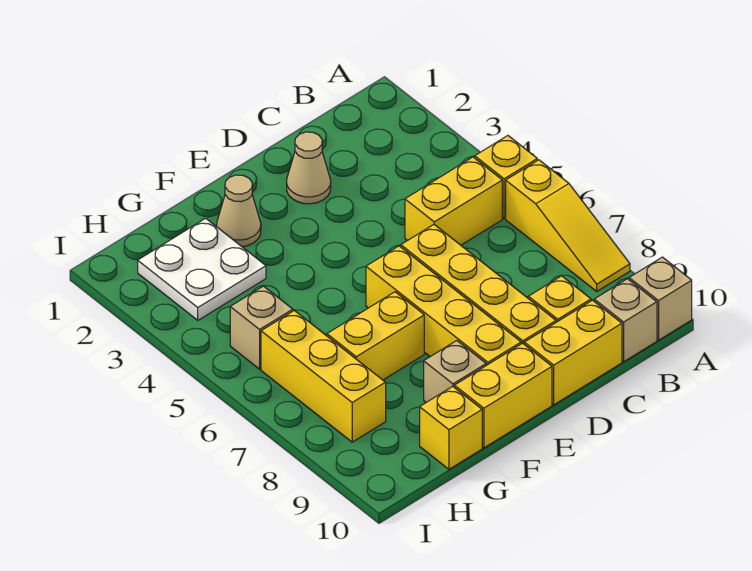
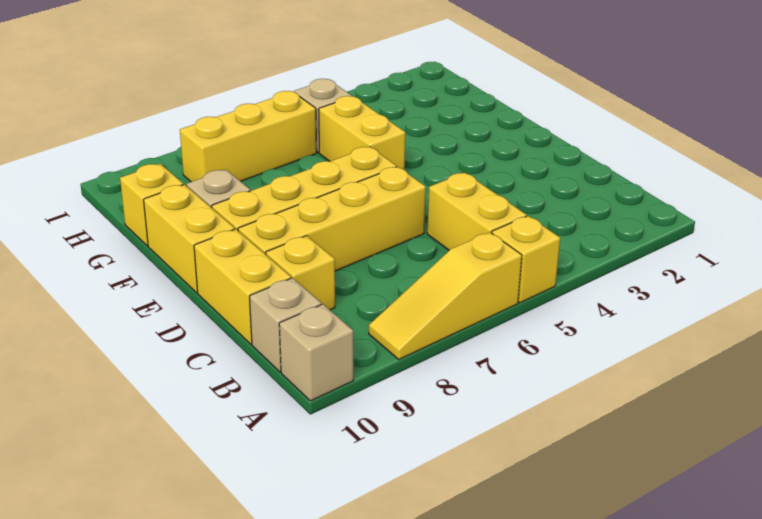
tan 1x1 cone [287,132,331,204] -> none
tan 1x1 cone [217,175,261,247] -> none
yellow 1x2 brick [327,292,424,380] -> yellow 1x2 brick moved to [319,96,405,169]
white 2x2 plate [138,218,266,320] -> none

